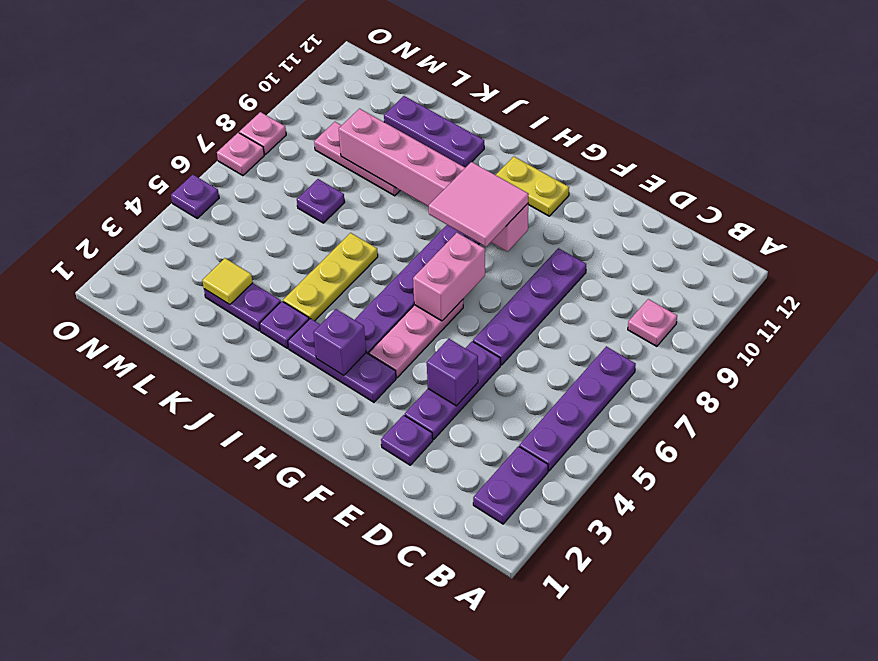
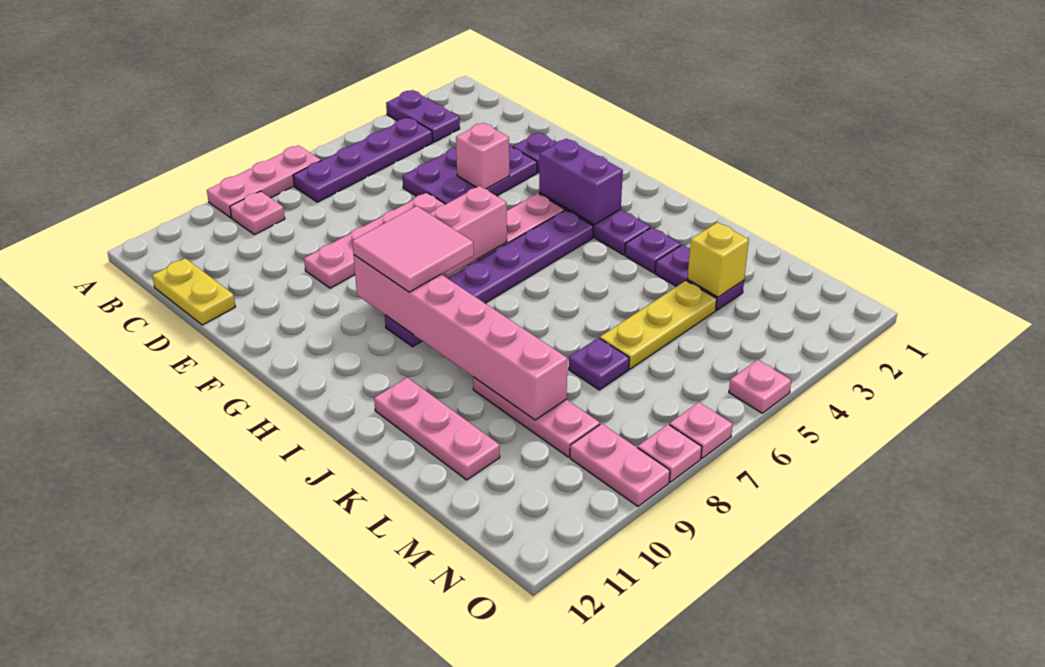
none -> pink 1x3 plate [207,145,321,218]
purple 1x2 plate [473,446,548,524] -> purple 1x2 plate turned to [386,90,460,142]
purple 1x3 plate [405,341,500,440] -> purple 2x3 plate [402,146,537,204]
purple 1x1 brick [427,339,478,406] -> pink 1x1 brick [456,123,509,189]
purple 1x4 plate [473,248,586,365] -> pink 1x4 plate [304,193,445,288]
yellow 1x2 plate [496,156,569,216] -> yellow 1x2 plate moved to [152,258,235,325]
purple 1x1 brick [313,309,366,376] -> purple 1x2 brick [539,139,623,224]
yellow 1x3 plate [283,233,378,321] -> yellow 1x3 plate moved to [600,281,717,369]
purple 1x3 plate [384,96,484,168] -> pink 1x3 plate [374,378,500,480]
yellow 1x1 tile [202,258,253,305] -> yellow 1x1 brick [687,222,749,297]
none -> pink 1x2 plate [570,424,670,506]
purple 1x1 plate [171,175,219,218] -> pink 1x1 plate [729,360,791,413]

